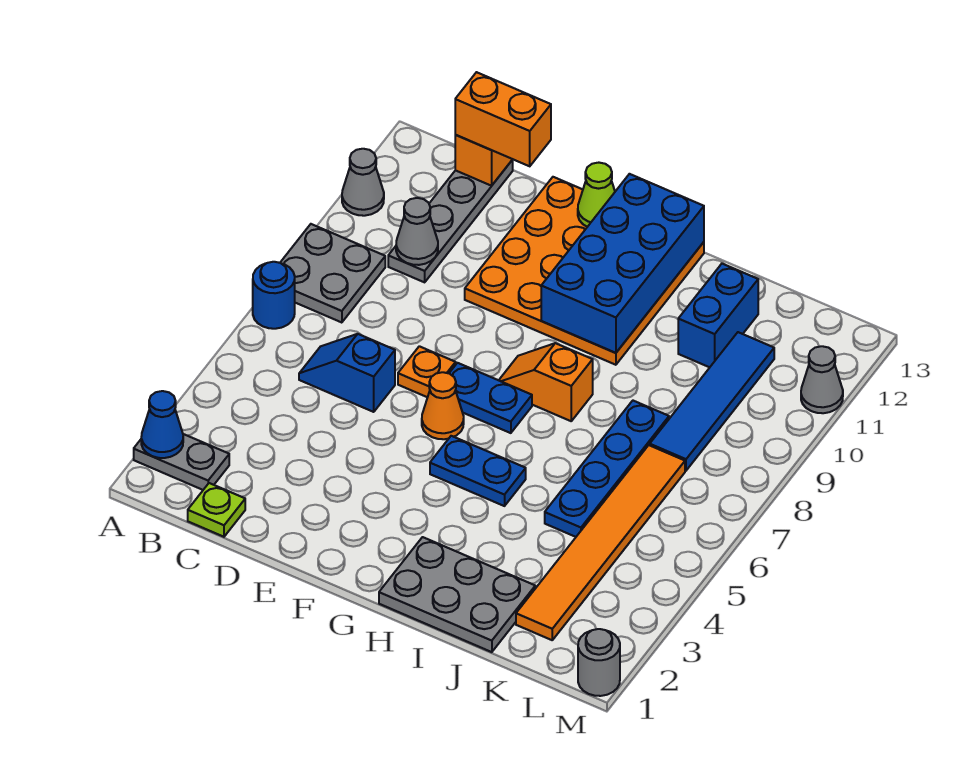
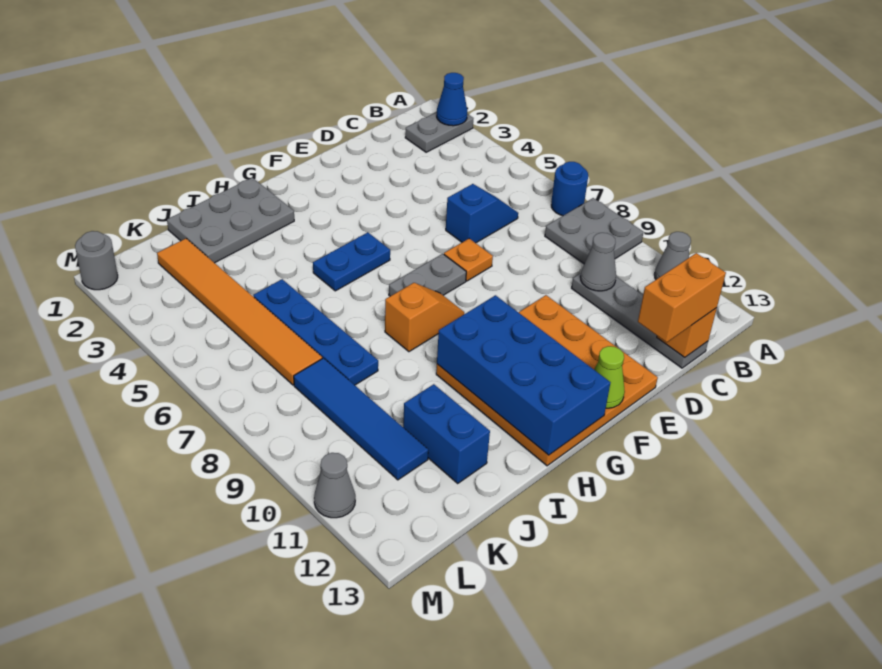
lime 1x1 plate [188,483,245,537] -> none
orange 1x1 cone [422,372,464,439] -> none
blue 1x2 plate [449,363,532,433] -> grey 1x2 plate [389,254,466,296]

